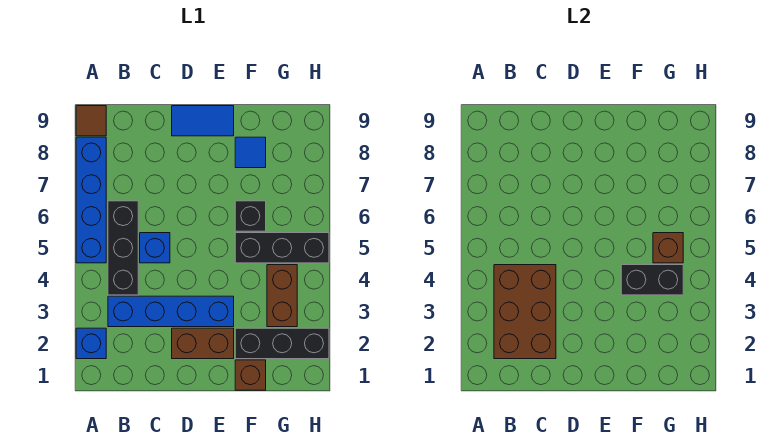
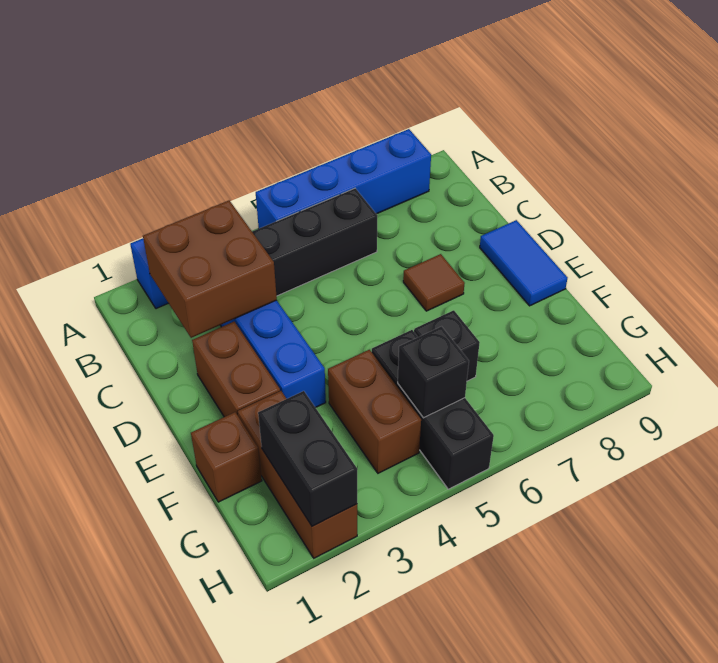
brown 1x1 tile [76,106,106,136] -> brown 1x1 tile moved to [403,254,465,311]
brown 2x3 brick [494,265,556,359] -> brown 2x2 brick [143,201,277,338]
blue 1x1 brick [140,233,170,263] -> none
black 1x3 brick [235,328,329,359] -> brown 1x3 brick [238,391,357,558]
black 1x2 brick [621,265,683,295] -> black 1x2 brick moved to [258,391,357,526]
blue 1x1 tile [235,137,266,168] -> none
brown 1x2 brick [267,265,297,327] -> brown 1x2 brick turned to [328,350,421,473]
brown 1x1 brick [653,233,683,263] -> black 1x1 brick [398,326,469,418]

